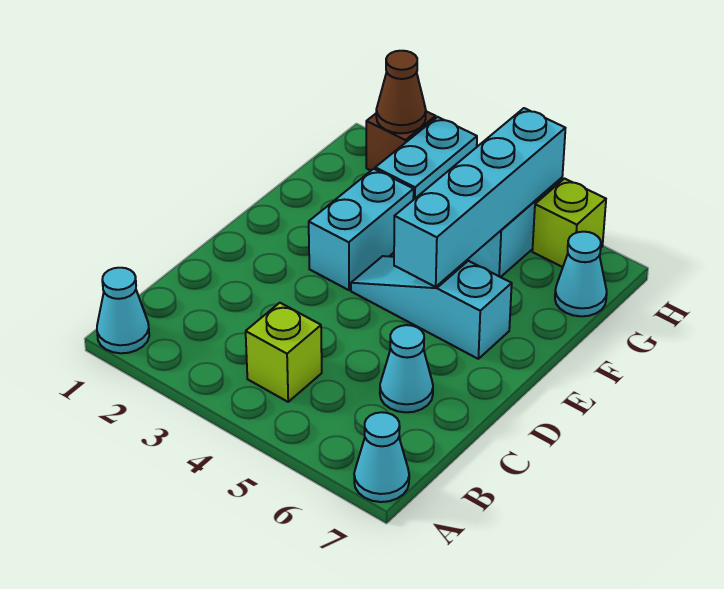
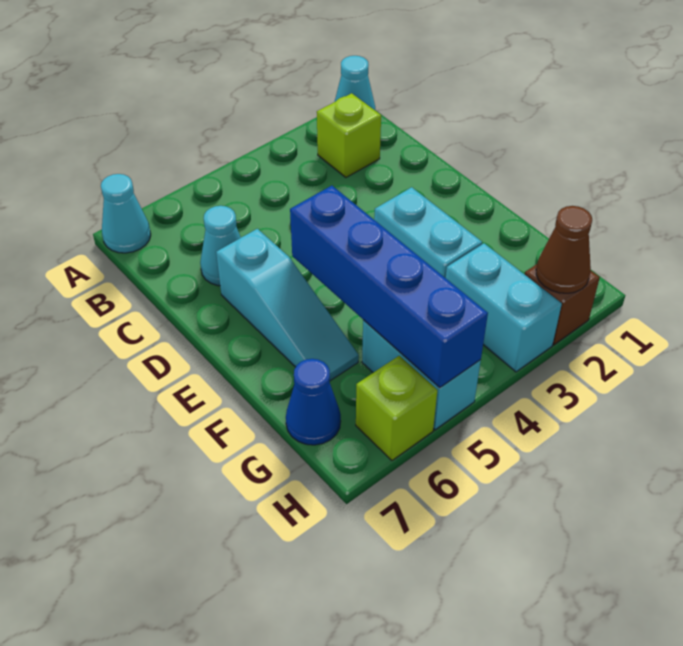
lime 1x1 brick [246,303,322,402] -> lime 1x1 brick moved to [317,93,381,177]
cyan 1x3 slope [351,256,512,359] -> cyan 1x3 slope turned to [216,229,359,381]
cyan 1x4 brick [394,108,565,287] -> blue 1x4 brick [290,186,488,388]
cyan 1x1 cone [555,232,607,316] -> blue 1x1 cone [286,359,341,445]

